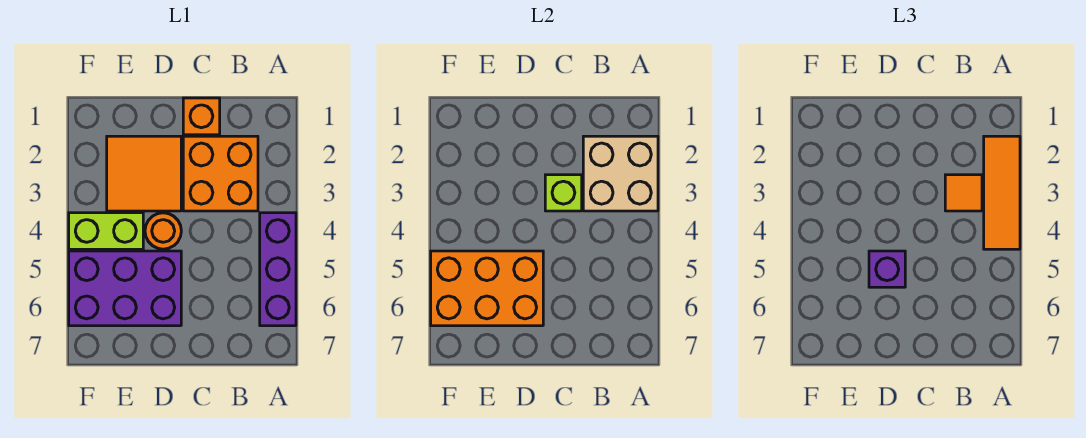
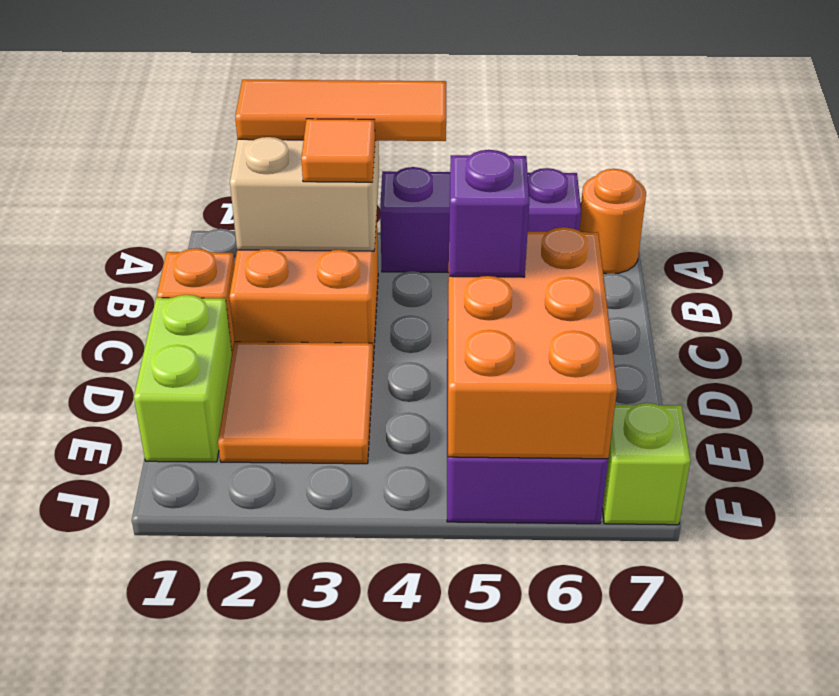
lime 1x1 brick [545,175,582,211] -> lime 1x1 brick moved to [602,403,691,525]
orange 1x1 round brick [145,213,181,249] -> orange 1x1 round brick moved to [579,169,646,274]
lime 1x2 brick [69,213,143,249] -> lime 1x2 brick moved to [134,295,232,462]

